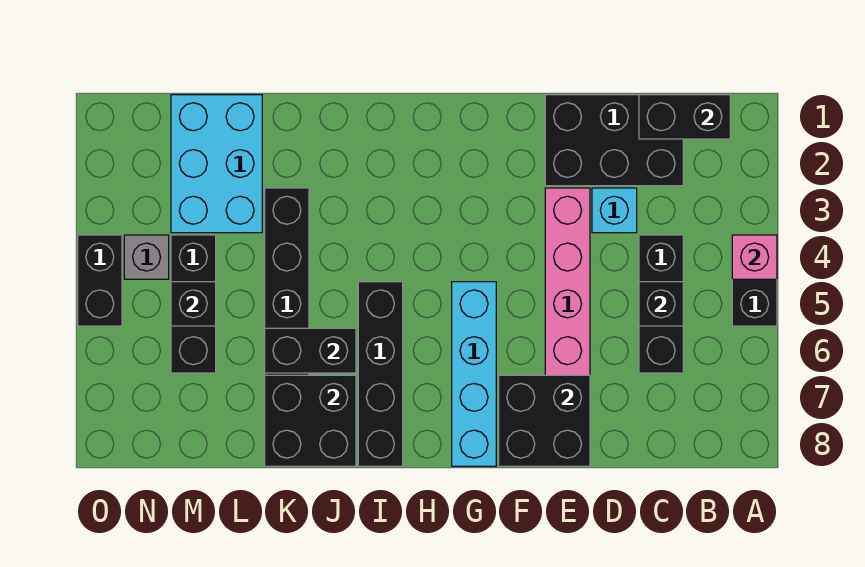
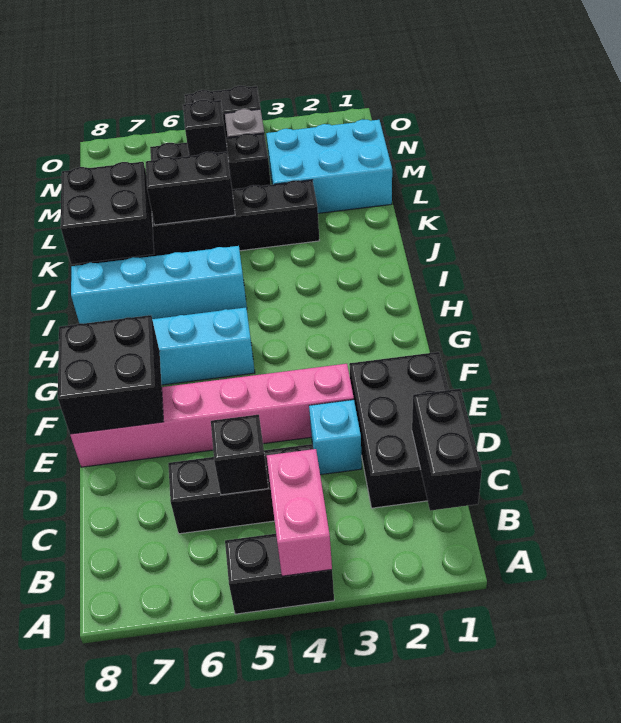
pink 1x1 brick [732,235,777,279] -> pink 1x2 brick [267,449,332,576]
black 1x4 brick [358,282,403,466] -> cyan 1x4 brick [71,246,247,324]
black 1x2 brick [265,328,356,373] -> black 1x2 brick turned to [146,152,235,225]

